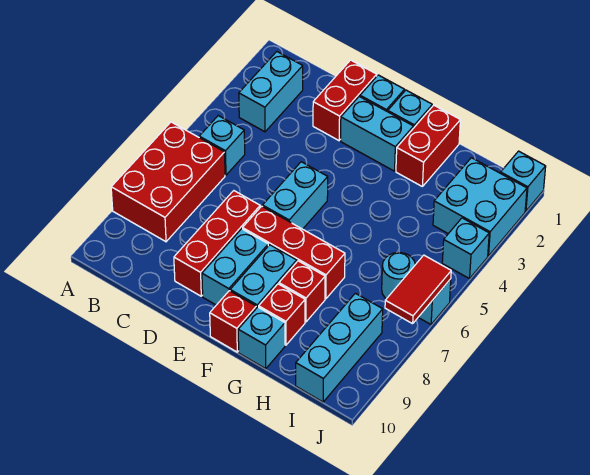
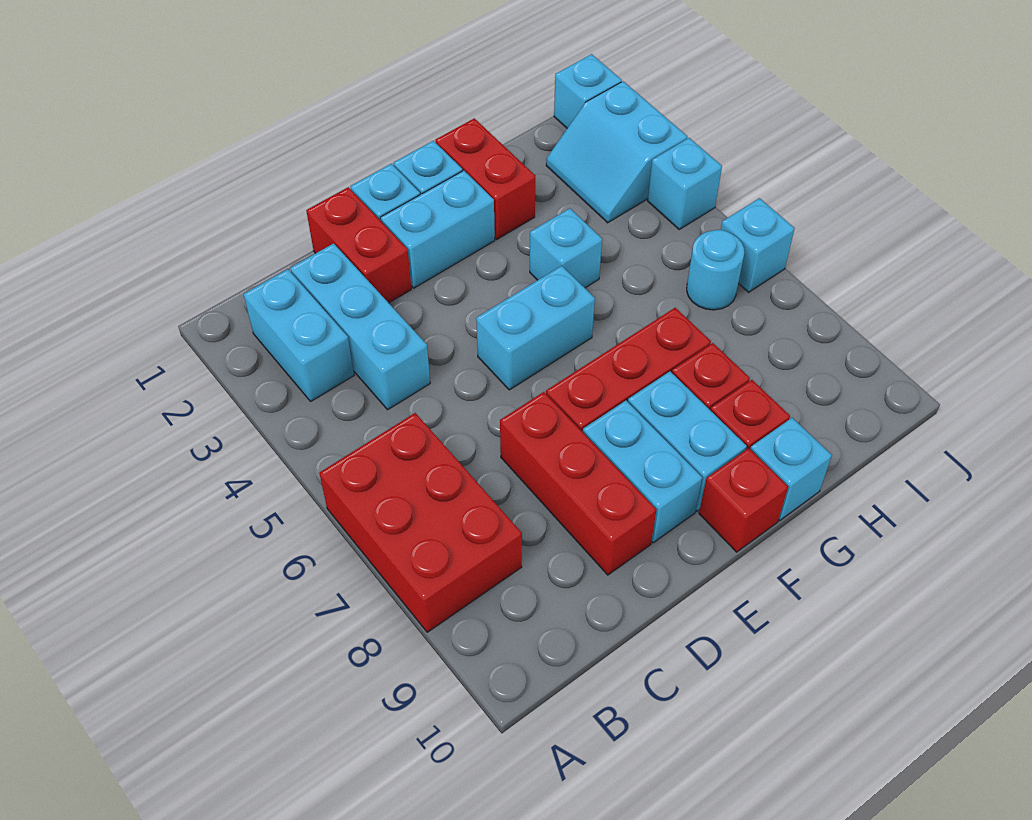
cyan 1x1 brick [199,116,245,175] -> cyan 1x1 brick moved to [530,208,602,288]
cyan 1x2 brick [263,162,328,229] -> cyan 1x2 brick turned to [476,266,595,390]
cyan 2x2 brick [433,158,527,256] -> cyan 2x2 slope [546,81,687,223]
cyan 1x3 brick [296,293,383,402] -> cyan 1x3 brick moved to [290,244,430,410]
red 1x2 tile [385,255,451,324] -> none

